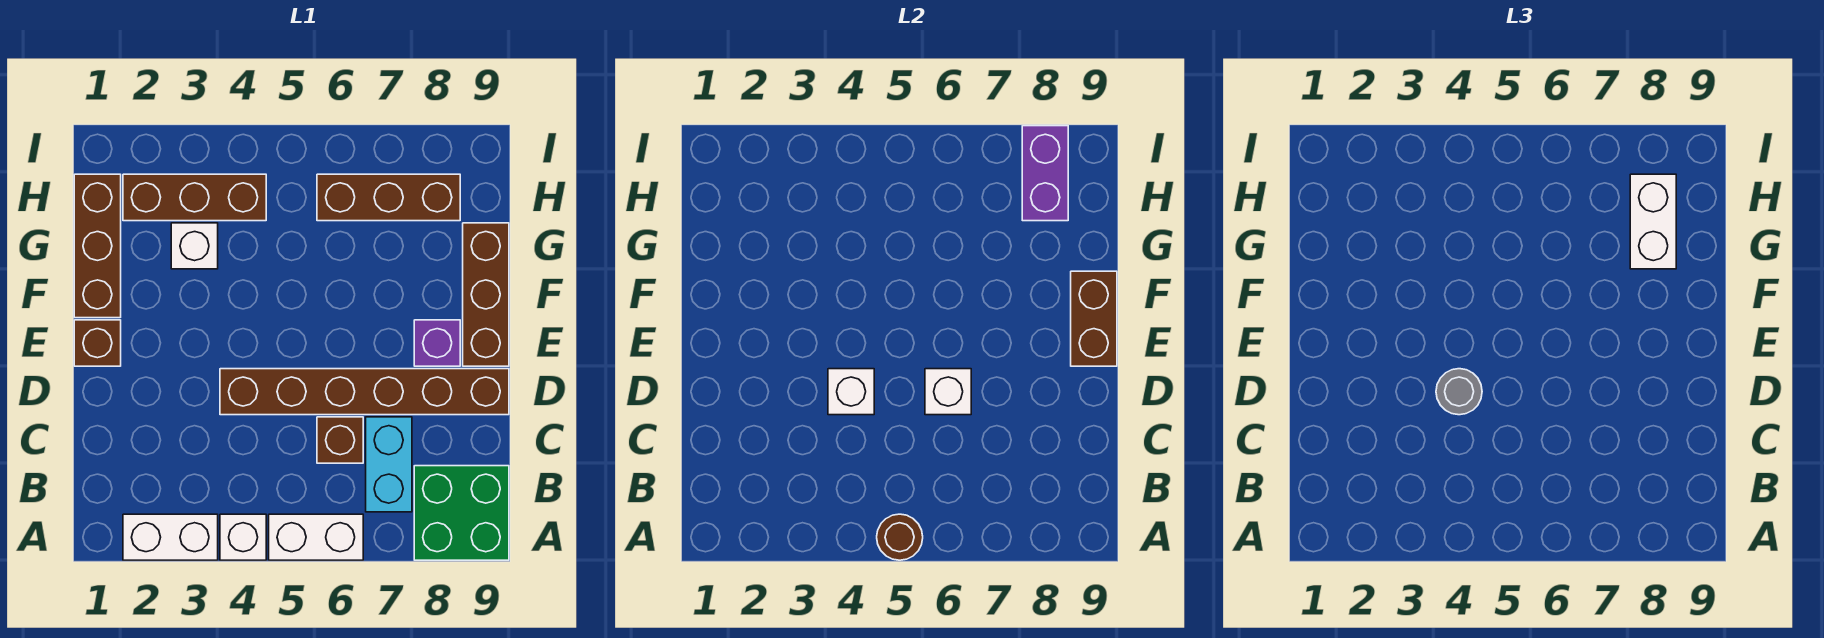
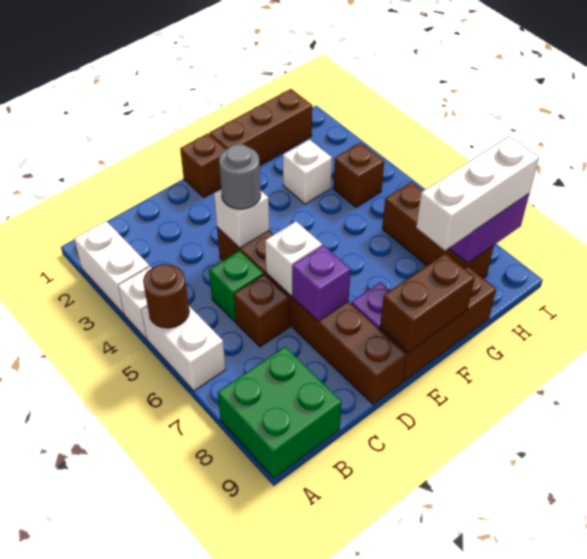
cyan 1x2 brick [366,417,412,512] -> none
none -> green 1x1 brick [209,251,263,322]
none -> purple 1x1 brick [292,245,351,321]
white 1x2 brick [1630,174,1676,269] -> white 1x3 brick [416,137,539,250]
brown 1x3 brick [123,174,266,221] -> brown 1x1 brick [333,143,384,207]

